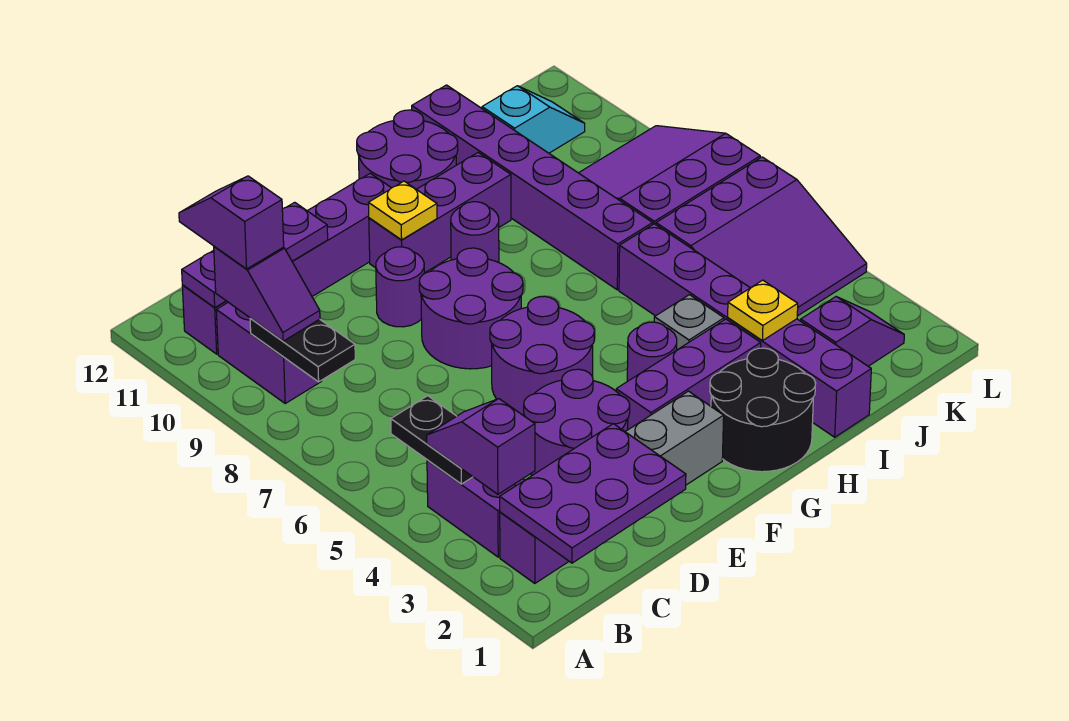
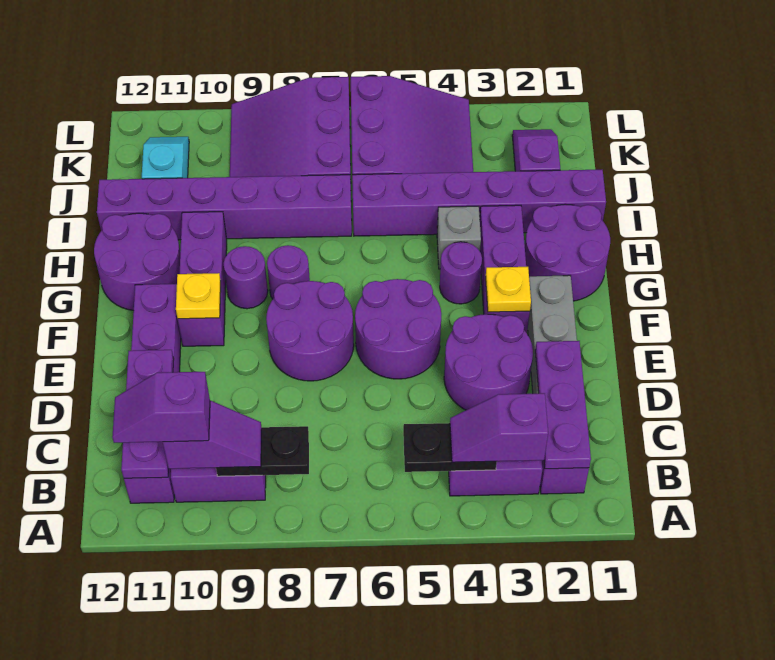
purple 2x3 plate [500,424,686,563] -> purple 1x3 plate [535,341,591,469]
purple 1x1 round brick [376,247,424,327] -> purple 1x1 round brick moved to [267,245,310,299]
black 2x2 round brick [710,348,816,472] -> purple 2x2 round brick [525,204,610,301]
yellow 1x1 plate [728,280,798,341] -> yellow 1x1 plate moved to [486,267,531,312]

